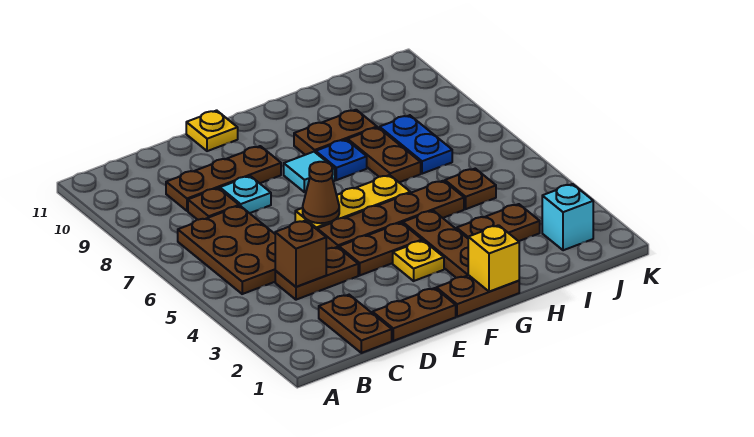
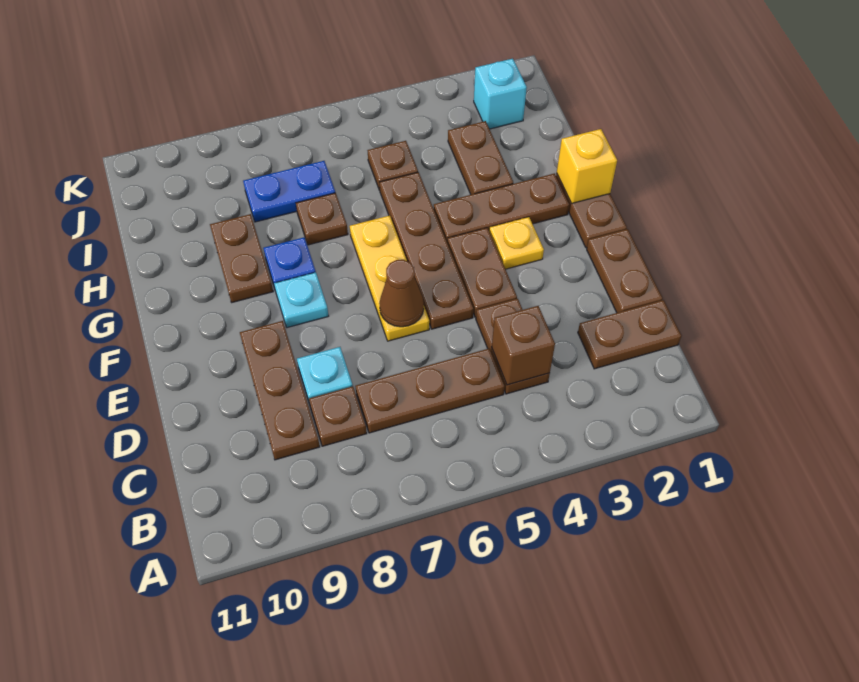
brown 2x3 plate [178,206,275,294] -> brown 1x3 plate [355,349,505,433]
yellow 1x1 plate [186,110,238,151] -> none
cyan 1x1 tile [284,152,335,192] -> cyan 1x1 plate [274,272,329,328]
brown 1x2 plate [348,127,421,182] -> brown 1x1 plate [296,193,348,245]

